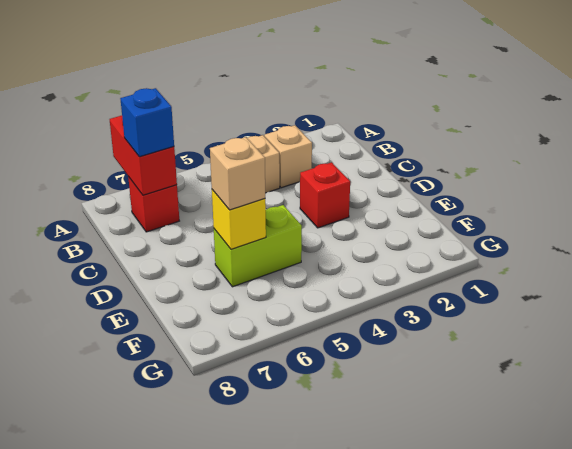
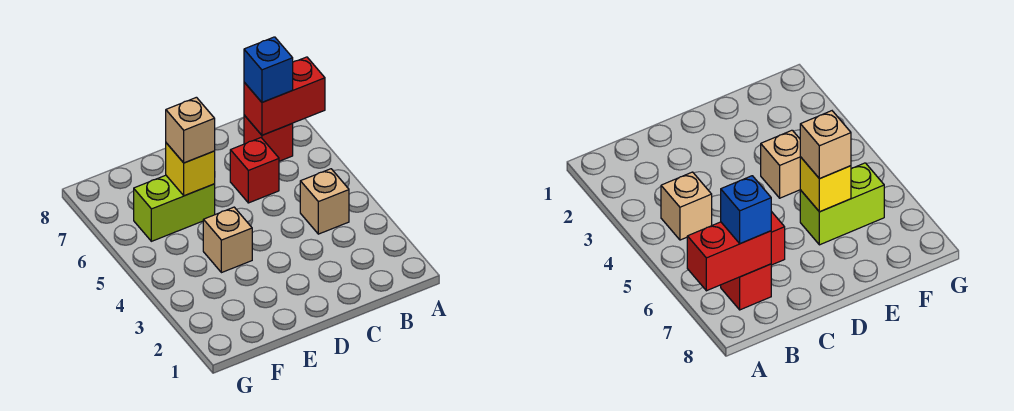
tan 1x1 brick [264,125,312,188] -> tan 1x1 brick moved to [203,207,252,273]
red 1x1 brick [300,162,350,228] -> red 1x1 brick moved to [230,138,279,203]
lime 1x2 brick [214,205,302,287] -> lime 1x2 brick turned to [134,175,215,241]

